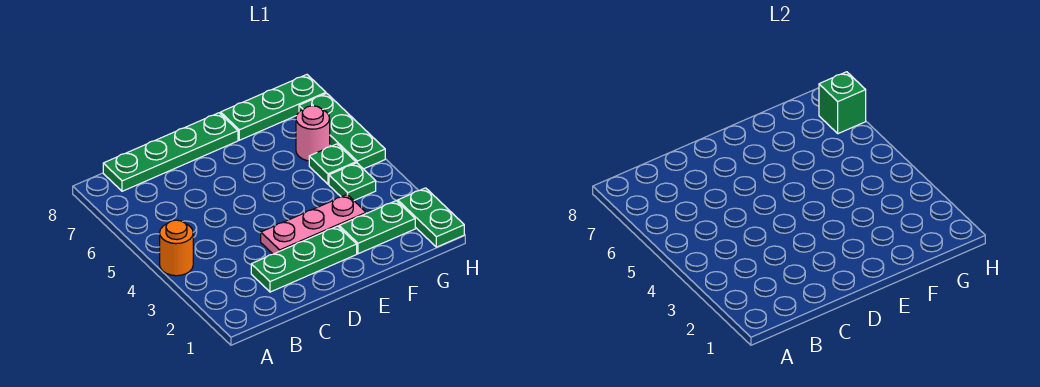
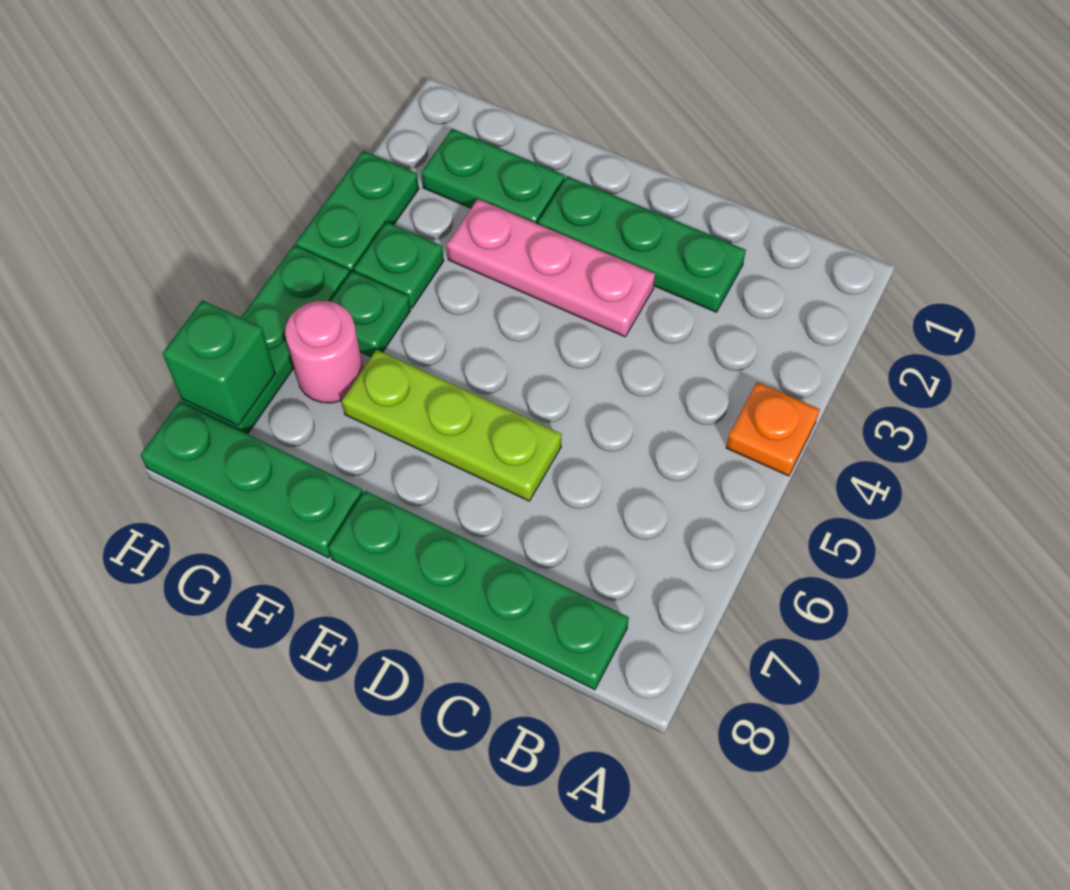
orange 1x1 round brick [160,220,193,276] -> orange 1x1 plate [726,382,820,476]
none -> lime 1x3 plate [342,350,562,501]
green 1x2 plate [398,188,464,247] -> green 1x2 plate moved to [296,151,419,273]

